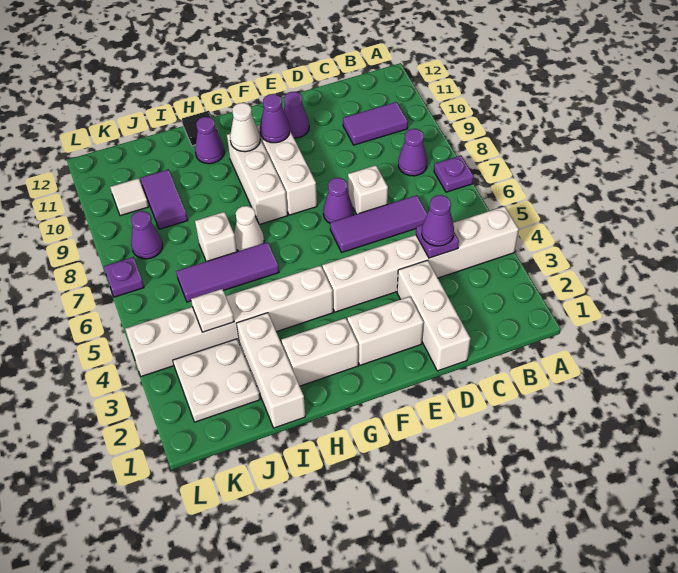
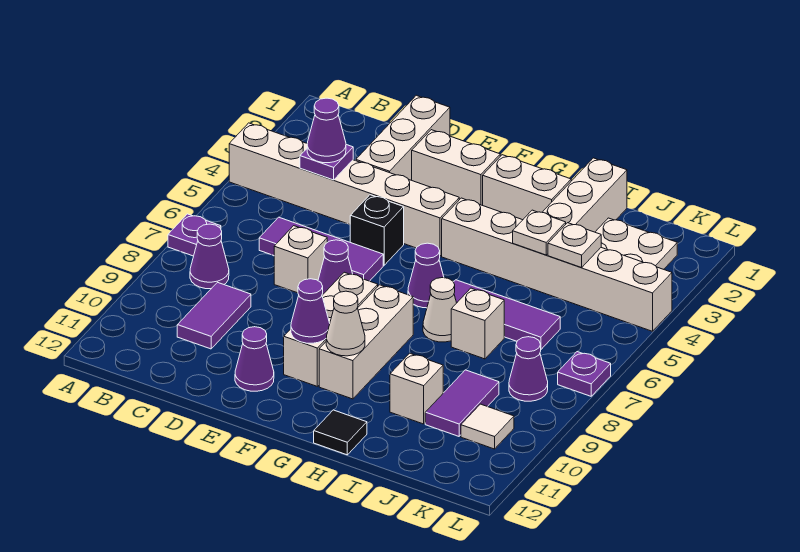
purple 1x2 tile [343,102,408,145] -> purple 1x2 tile turned to [177,282,251,349]
none -> black 1x1 brick [350,195,404,265]
purple 1x1 cone [195,117,224,164] -> purple 1x1 cone moved to [408,243,444,308]
none -> white 1x1 plate [513,210,566,255]
none -> white 1x1 brick [390,353,443,424]

